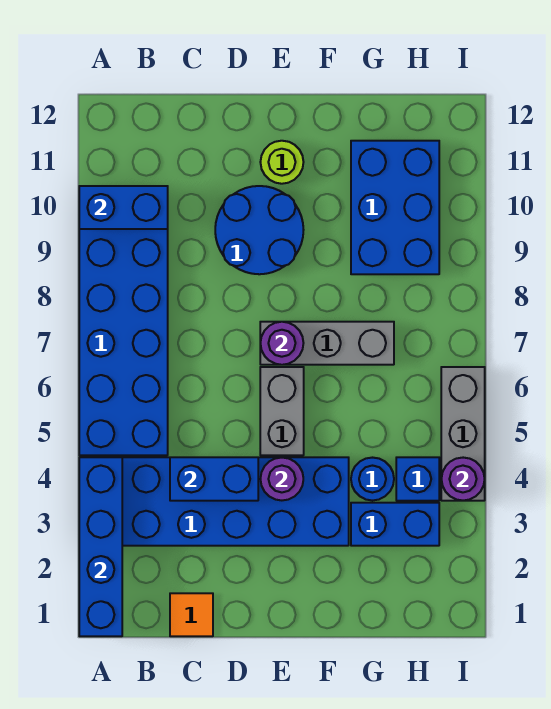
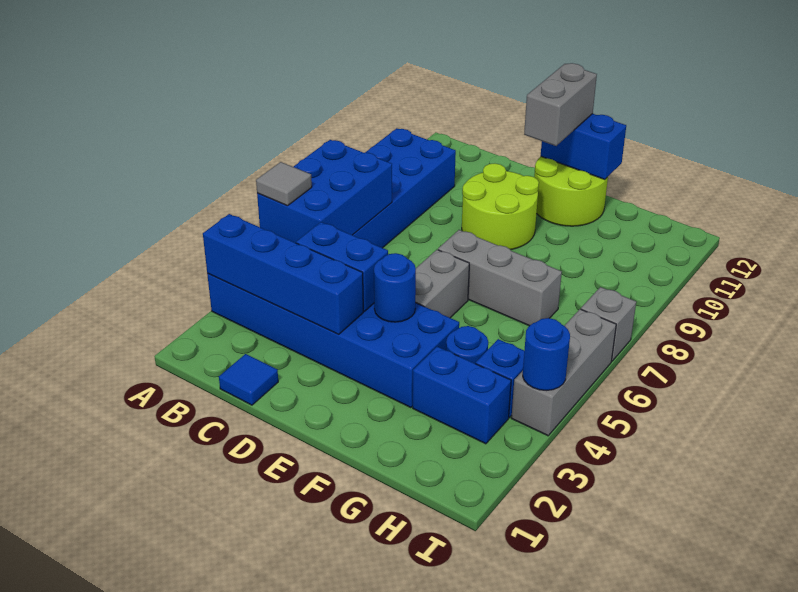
blue 1x4 brick [79,457,122,636] -> blue 1x4 brick turned to [203,214,363,334]
none -> grey 1x1 tile [256,162,312,206]
blue 1x2 brick [79,186,168,229] -> blue 1x2 brick moved to [541,114,626,180]
orange 1x1 tile [170,593,213,636] -> blue 1x1 tile [219,354,278,405]
blue 2x2 round brick [215,186,303,274] -> lime 2x2 round brick [462,163,539,250]
purple 1x1 round brick [261,457,303,500] -> blue 1x1 round brick [374,253,416,322]
purple 1x1 round brick [260,322,303,365] -> none
lime 1x1 round brick [260,141,303,184] -> lime 2x2 round brick [534,157,608,226]
none -> grey 1x2 brick [524,63,597,146]
blue 2x3 brick [351,141,439,274] -> blue 2x3 brick moved to [257,140,392,243]
purple 1x1 round brick [442,458,485,501] -> blue 1x1 round brick [523,318,570,390]
none -> grey 1x1 brick [581,287,636,361]

